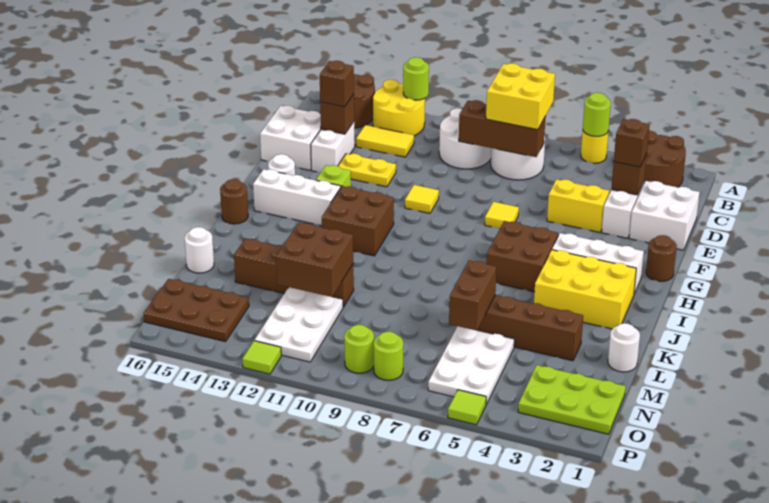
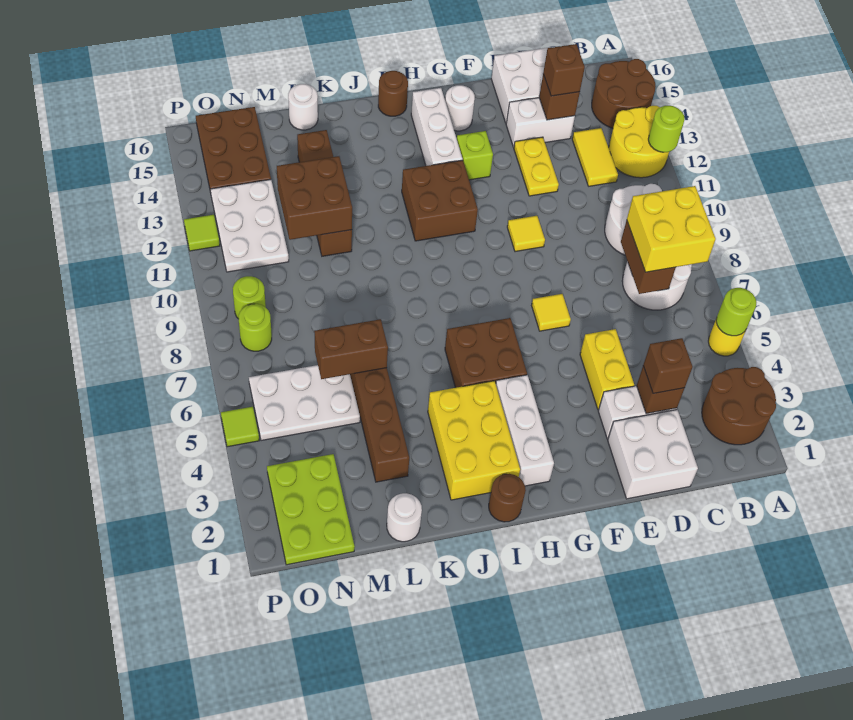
brown 1x3 brick [459,100,546,157] -> brown 1x2 brick [621,220,676,294]
brown 1x1 round brick [646,235,677,281] -> brown 1x1 round brick moved to [489,474,526,522]
white 2x3 plate [255,287,343,362] -> white 2x3 plate turned to [210,180,289,272]

